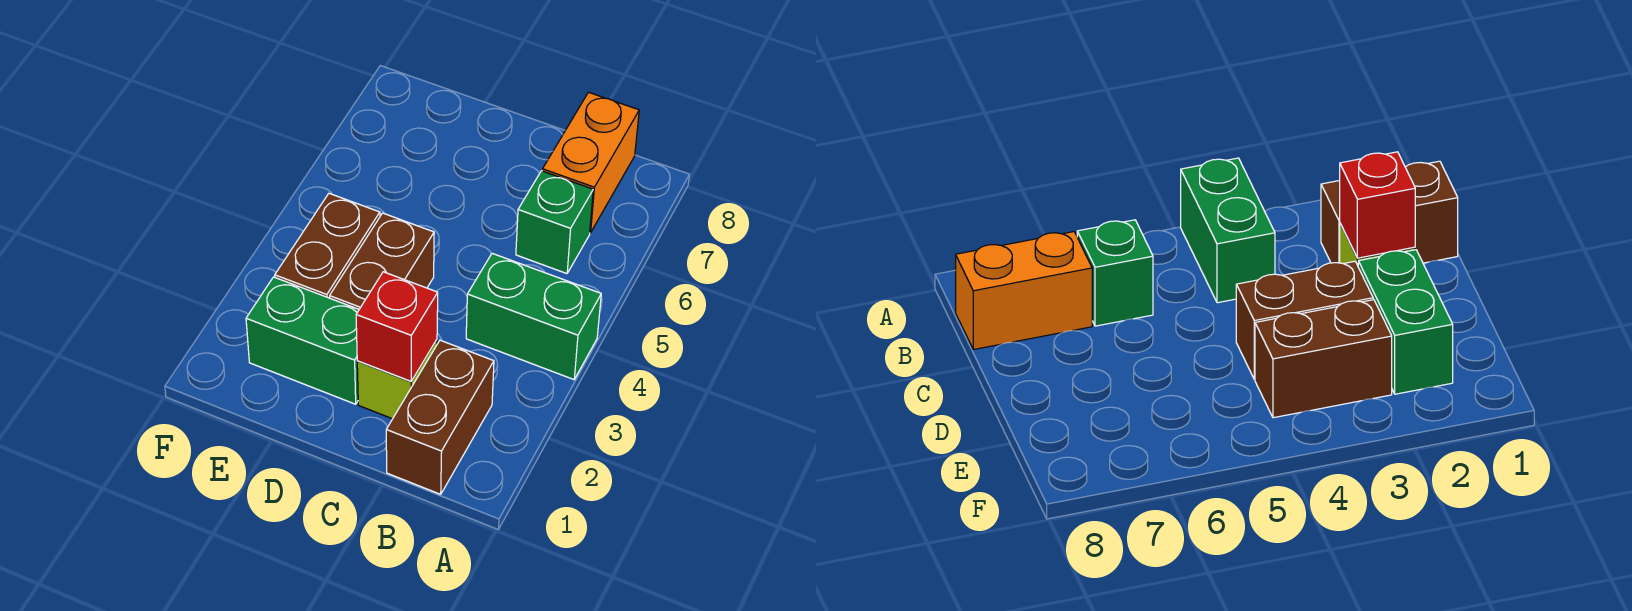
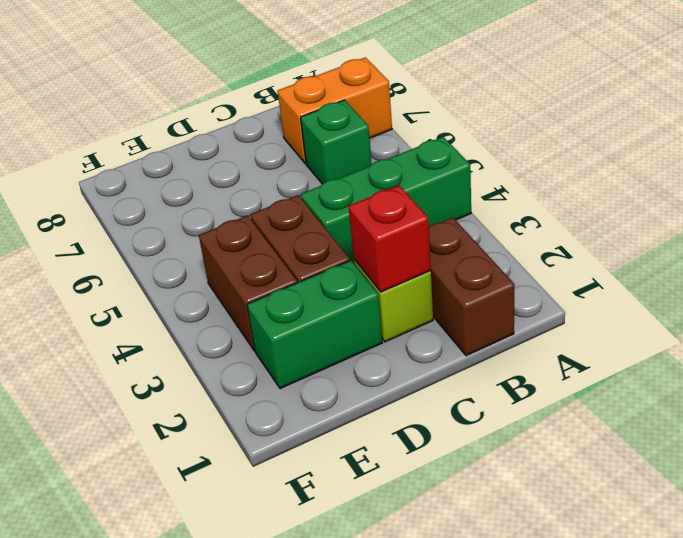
green 1x2 brick [466,253,601,380] -> green 1x3 brick [301,137,471,263]
orange 1x2 brick [542,92,639,233] -> orange 1x2 brick turned to [278,57,392,164]

